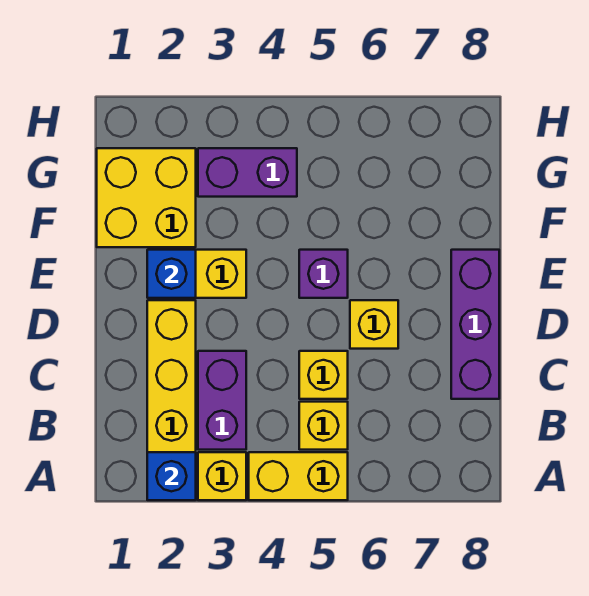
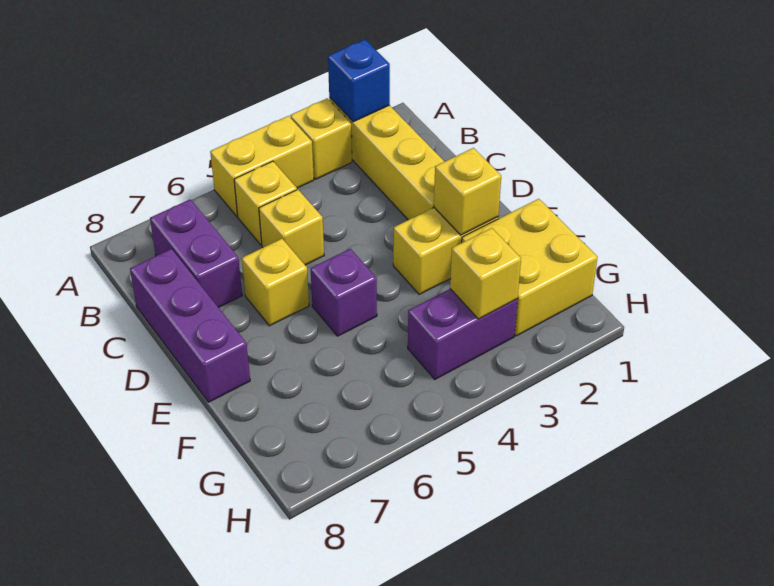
purple 1x2 brick [198,351,246,450] -> purple 1x2 brick moved to [150,199,242,308]
blue 1x1 brick [147,250,196,298] -> yellow 1x1 brick [434,148,501,235]
none -> yellow 1x1 brick [450,228,521,319]

